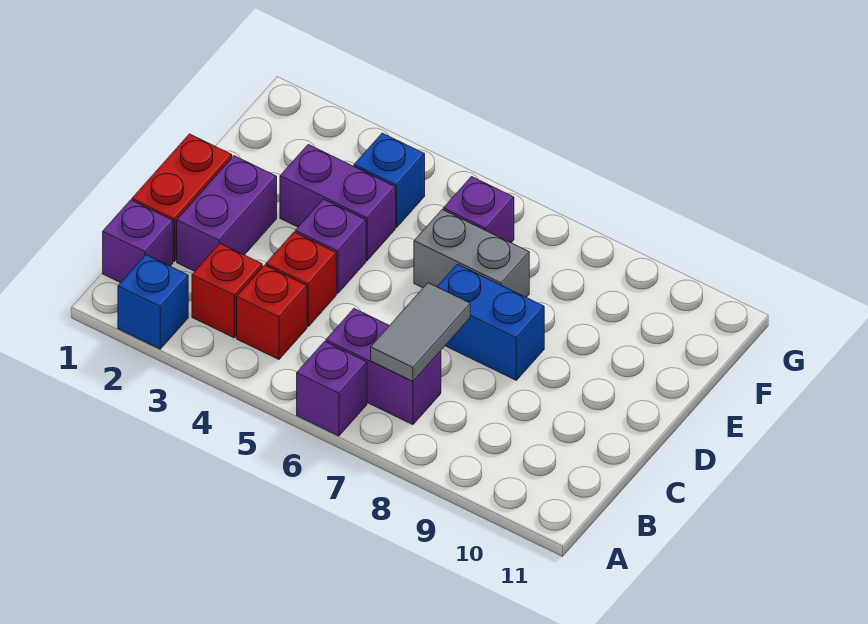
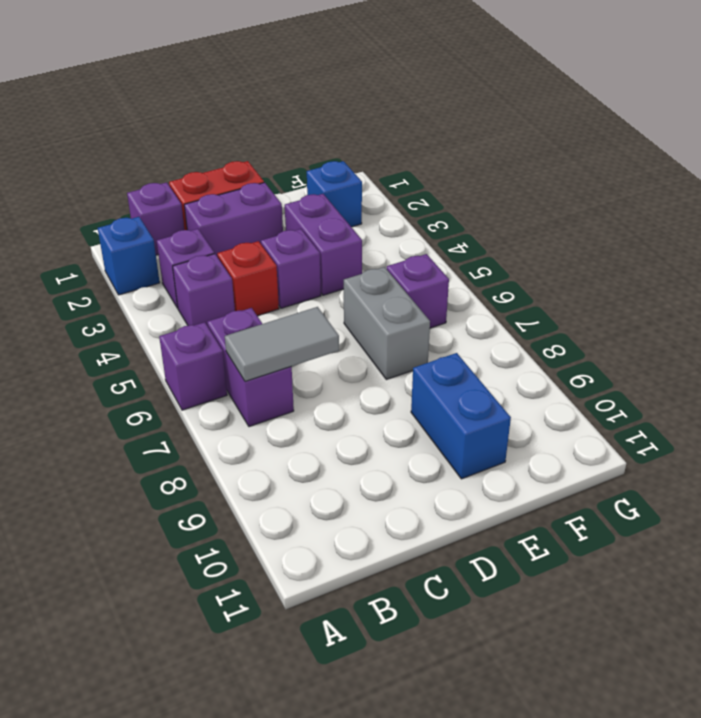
red 1x1 brick [192,244,262,338] -> purple 1x1 brick [157,229,214,308]
red 1x1 brick [237,265,307,359] -> purple 1x1 brick [173,254,235,326]
blue 1x2 brick [437,264,544,380] -> blue 1x2 brick moved to [411,353,511,479]
blue 1x1 brick [354,133,425,228] -> blue 1x1 brick moved to [307,161,362,227]

